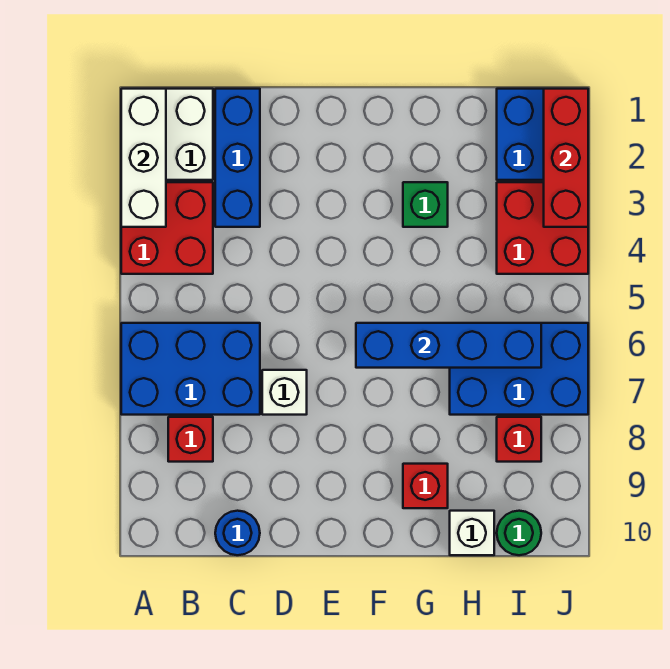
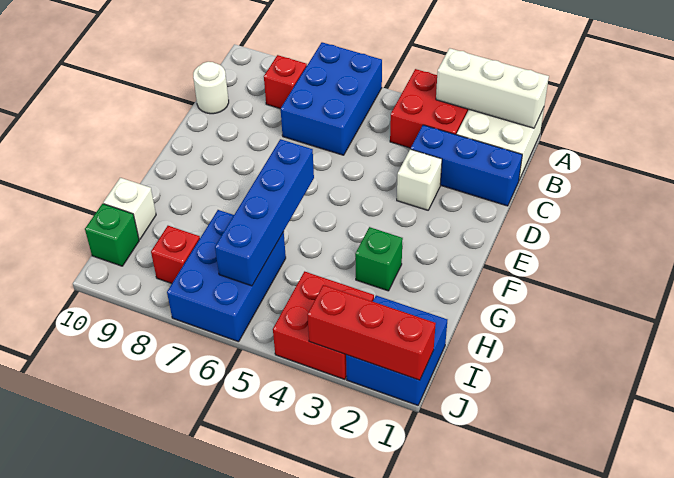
blue 1x1 round brick [215,511,260,555] -> white 1x1 round brick [193,62,229,114]
white 1x1 brick [262,370,307,415] -> white 1x1 brick moved to [397,149,442,210]
red 1x1 brick [403,464,448,508] -> none
green 1x1 round brick [497,511,541,555] -> green 1x1 brick [85,204,139,266]

